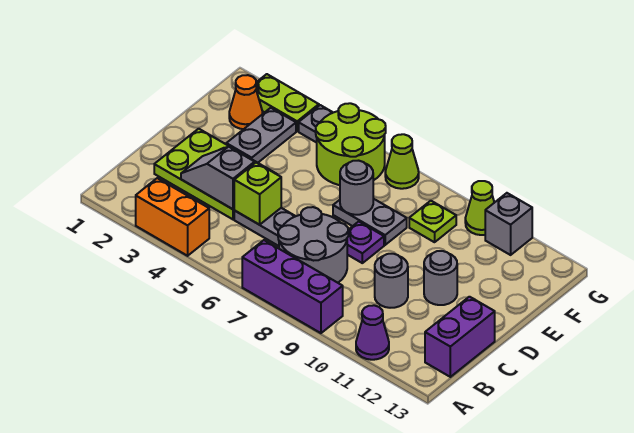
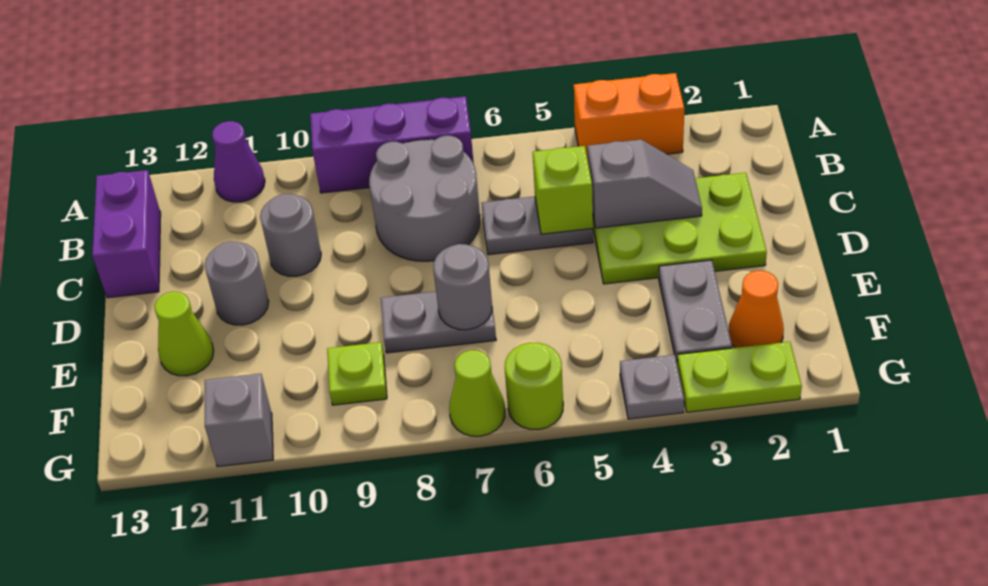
purple 1x1 plate [347,222,384,263] -> none
lime 2x2 round brick [316,103,386,185] -> lime 1x1 round brick [505,343,563,429]
lime 1x1 cone [465,181,494,235] -> lime 1x1 cone moved to [155,292,214,376]

